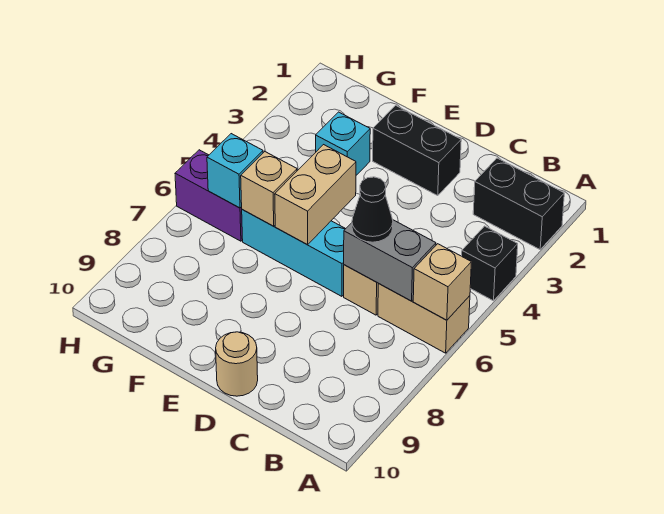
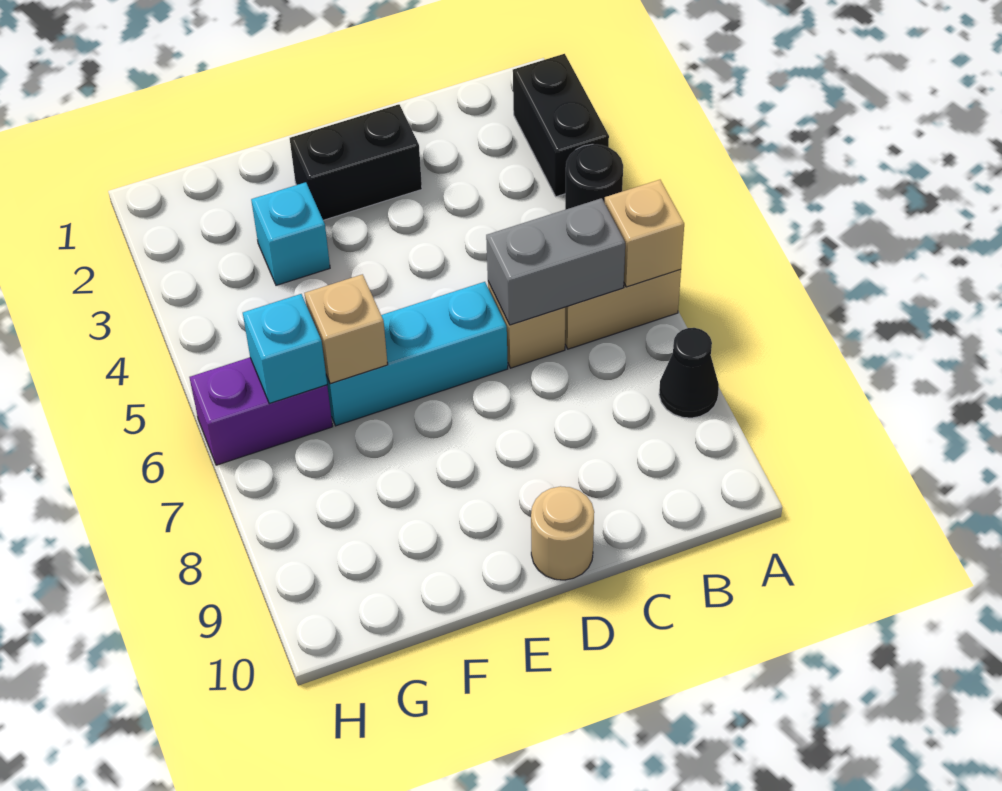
black 1x2 brick [473,158,564,249] -> black 1x2 brick turned to [513,54,609,197]
black 1x1 brick [462,226,518,301] -> black 1x1 round brick [565,144,623,210]
black 1x1 cone [352,177,393,242] -> black 1x1 cone moved to [659,328,719,418]
tan 1x2 brick [275,145,356,245] -> none

